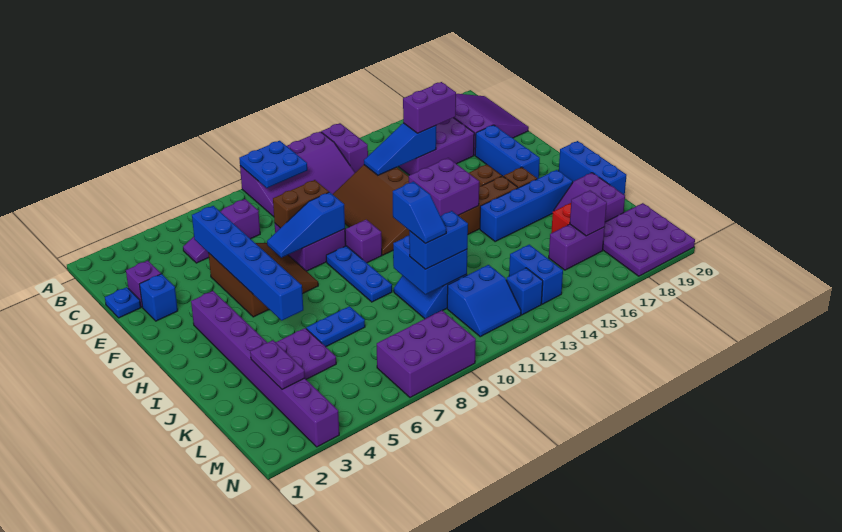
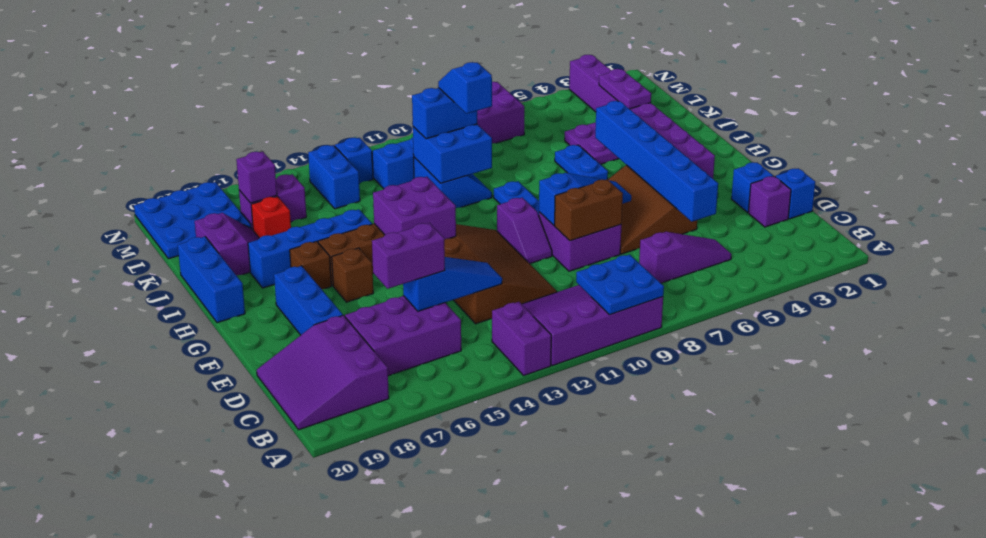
blue 1x1 plate [105,287,141,318] -> blue 1x1 brick [775,168,815,219]
blue 1x2 plate [306,306,365,347] -> blue 1x2 plate turned to [555,145,608,180]
purple 3x3 plate [603,203,695,276] -> blue 3x3 plate [134,182,251,259]

